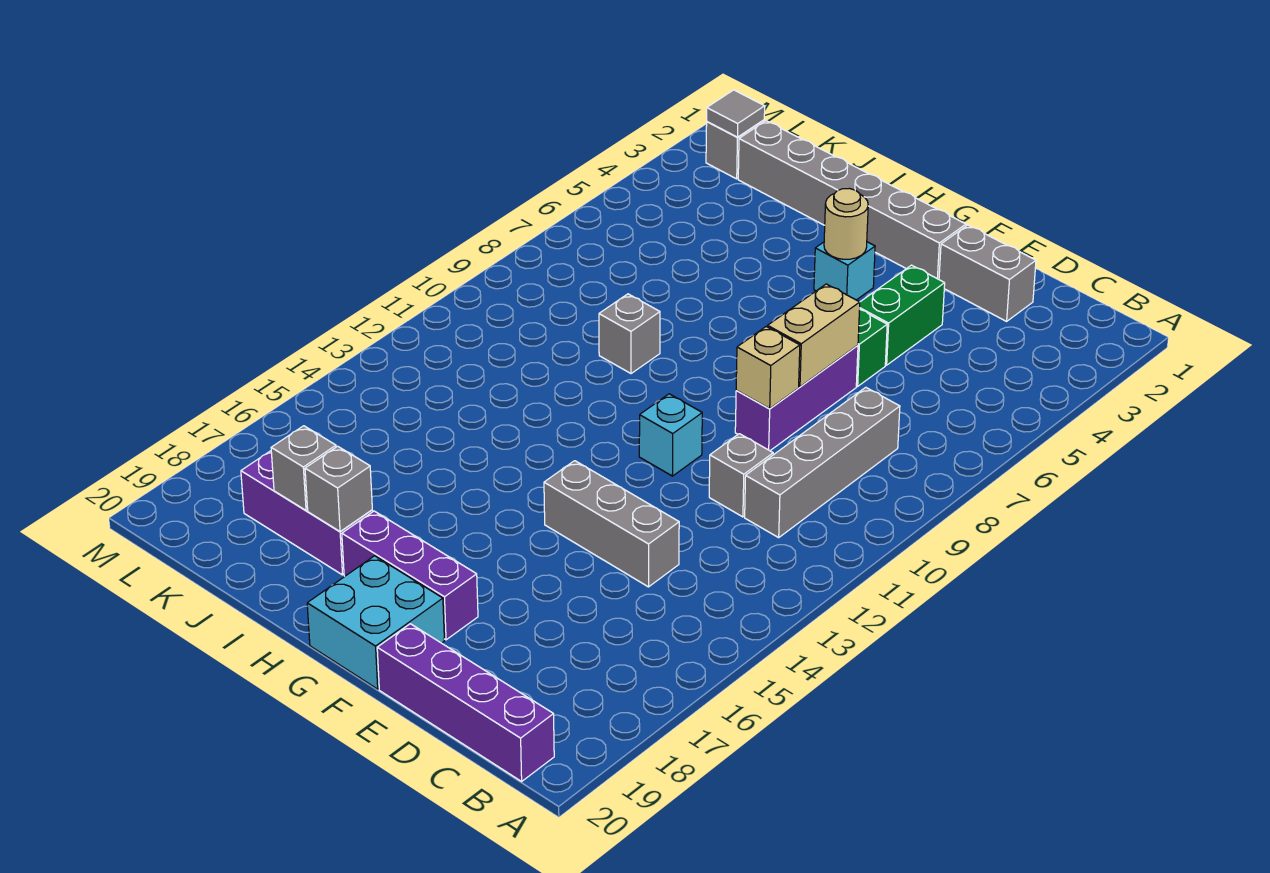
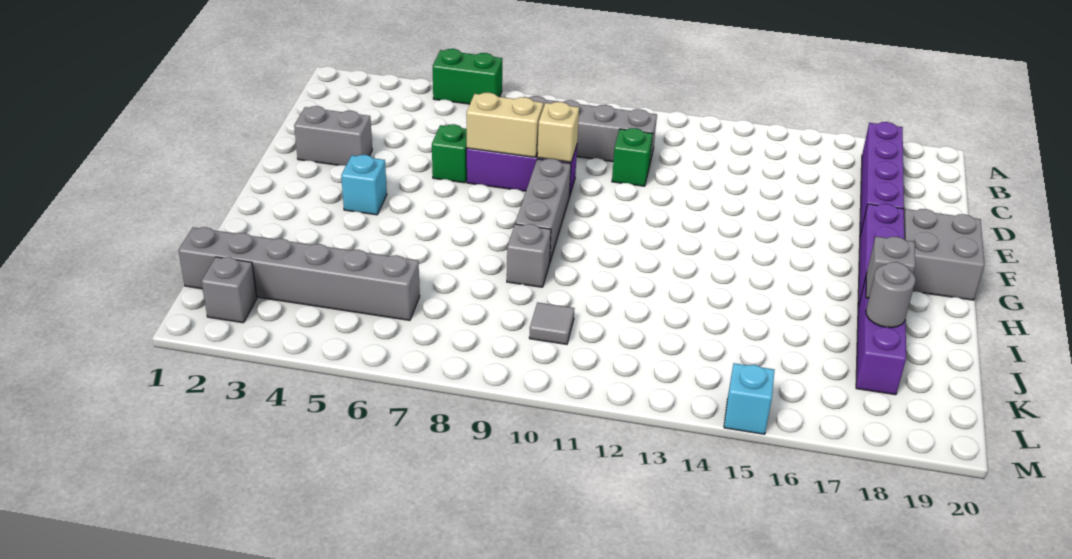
purple 1x4 brick [377,624,554,781] -> purple 1x4 brick moved to [860,122,904,235]
grey 1x2 brick [939,225,1036,321] -> grey 1x2 brick turned to [294,106,372,166]
grey 1x1 brick [709,434,773,517] -> green 1x1 brick [612,128,653,186]
grey 1x3 brick [544,461,679,587] -> grey 1x3 brick moved to [515,159,571,261]
green 1x2 brick [860,265,945,365] -> green 1x2 brick moved to [433,49,502,104]
grey 1x6 brick [738,121,966,279] -> grey 1x6 brick turned to [178,227,420,320]
cyan 1x1 brick [639,394,702,476] -> cyan 1x1 brick moved to [724,363,775,434]
cyan 2x2 brick [307,556,444,689] -> grey 2x2 brick [904,209,985,300]
tan 1x1 round brick [824,188,868,259] -> none
grey 1x1 brick [271,426,336,510] -> grey 1x1 round brick [866,262,916,328]
grey 1x1 tile [707,90,765,137] -> grey 1x1 tile moved to [529,302,574,344]

